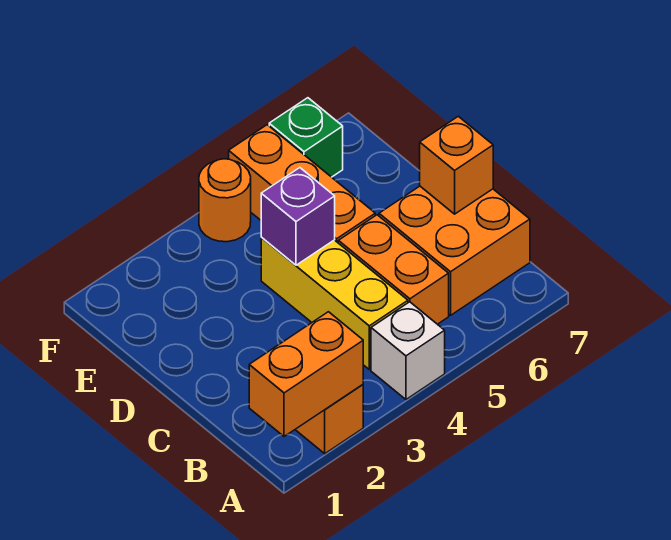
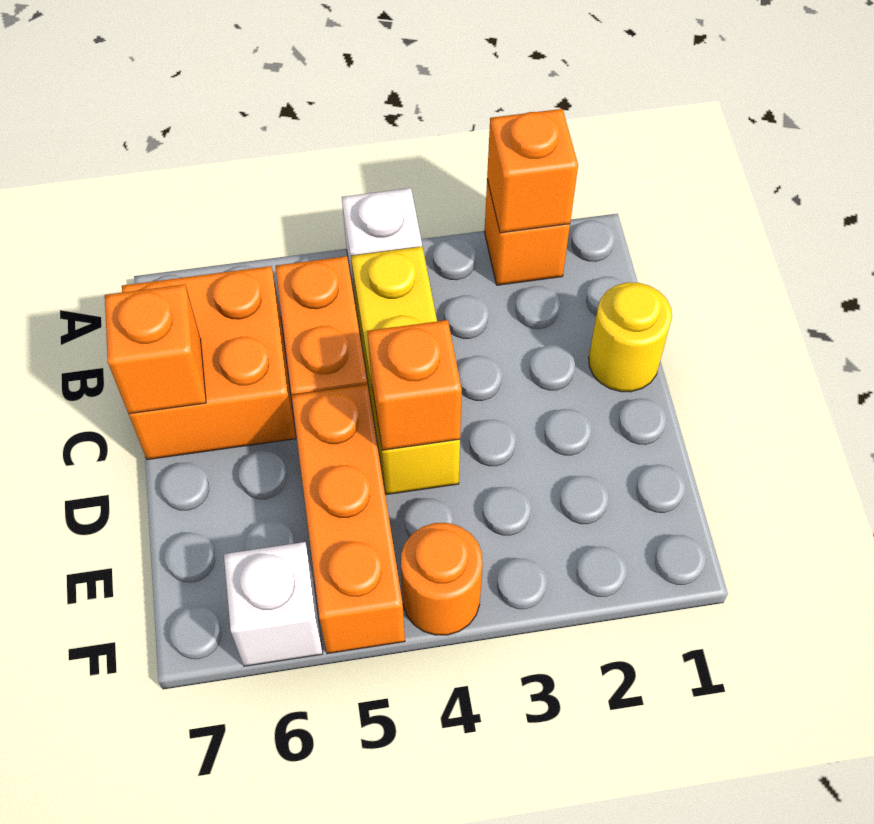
orange 1x2 brick [249,312,363,436] -> orange 1x1 brick [487,109,578,233]
none -> yellow 1x1 round brick [589,283,672,392]
purple 1x1 brick [261,168,335,265] -> orange 1x1 brick [367,320,462,450]
green 1x1 brick [269,98,343,177] -> white 1x1 brick [224,542,323,666]

